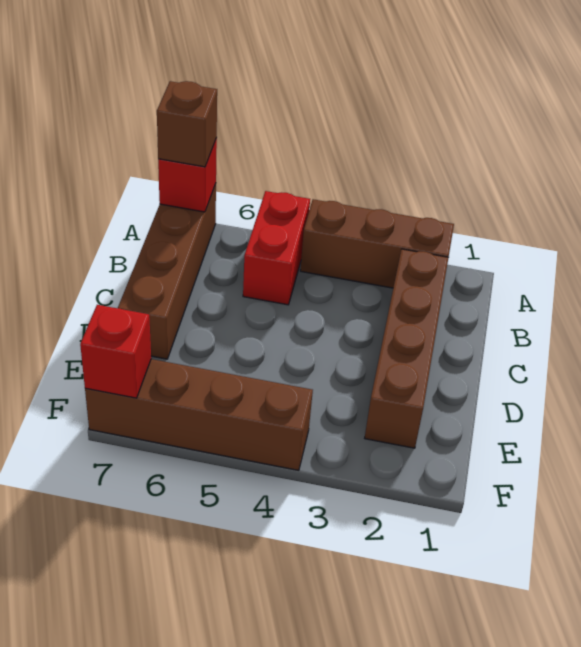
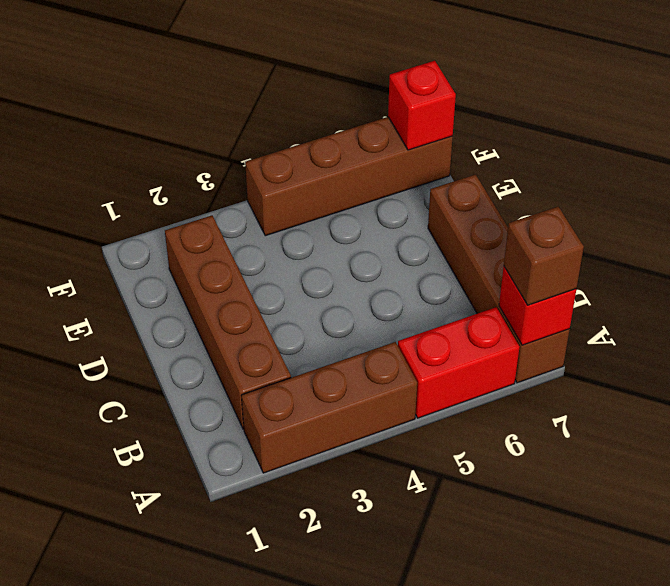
red 1x2 brick [243,191,310,305] -> red 1x2 brick turned to [398,307,519,418]

